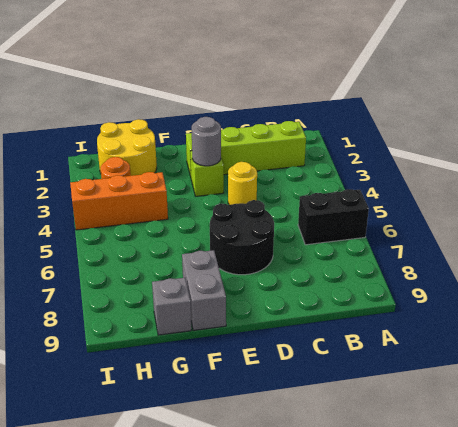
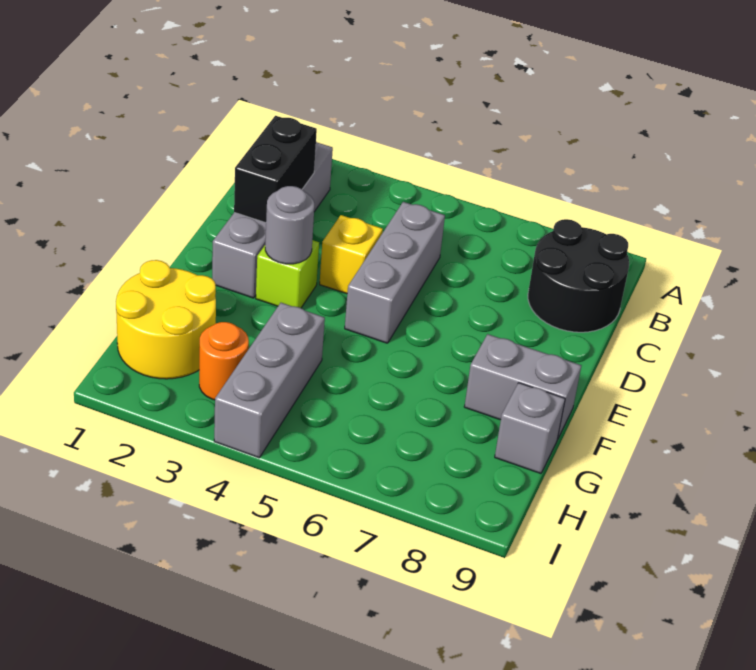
black 1x2 brick [298,189,369,245] -> black 1x2 brick moved to [234,116,317,223]
lime 1x4 brick [186,121,306,176] -> grey 1x4 brick [212,142,333,298]
none -> grey 1x3 brick [345,202,445,343]
yellow 1x1 round brick [228,162,257,205] -> yellow 1x1 brick [320,215,383,294]
black 2x2 round brick [210,200,274,275] -> black 2x2 round brick moved to [528,219,629,332]
orange 1x3 brick [70,172,168,230] -> grey 1x3 brick [214,303,325,458]

